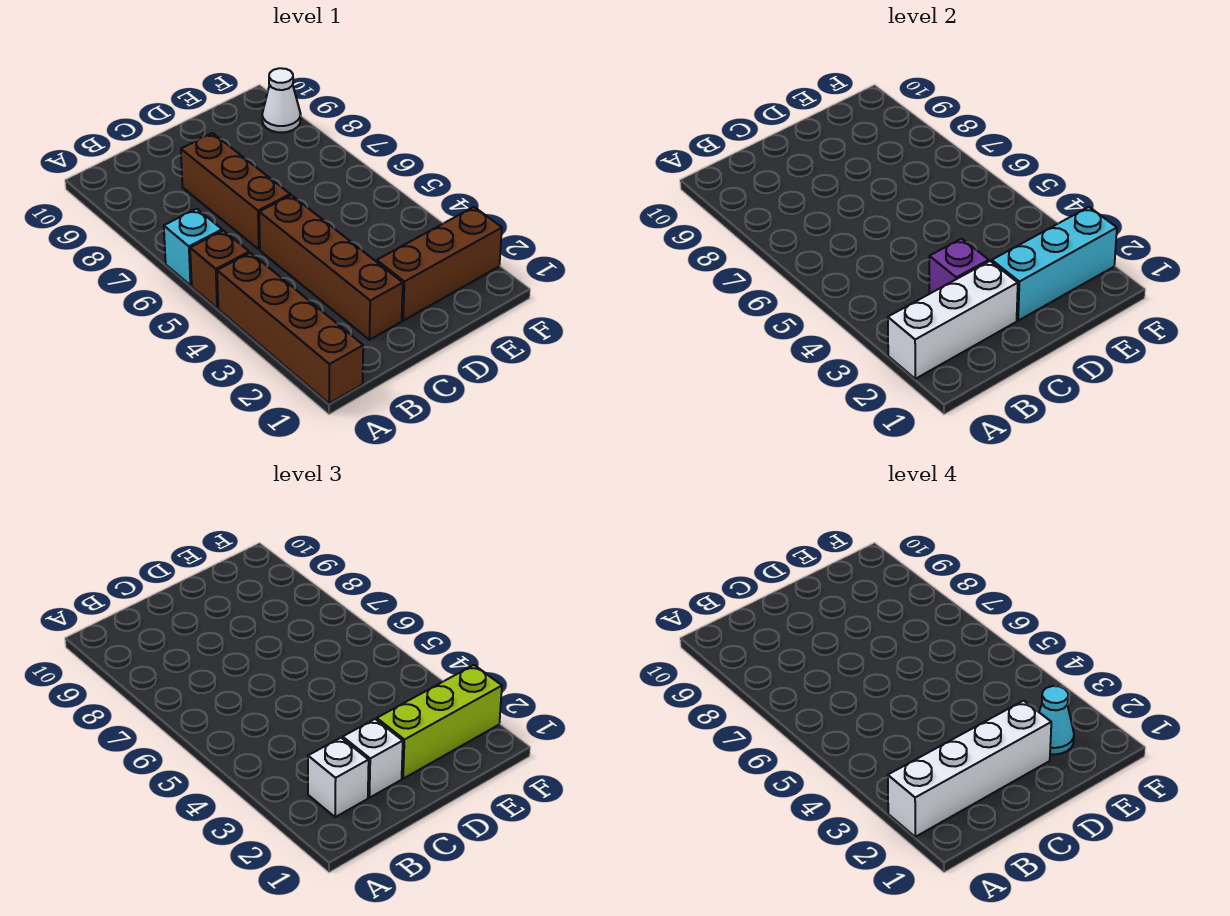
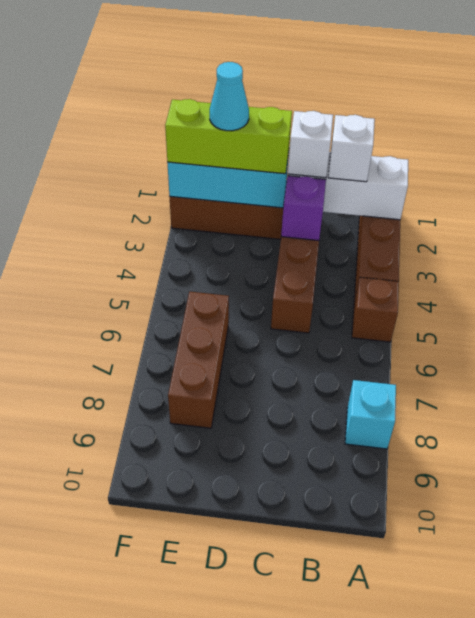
white 1x4 brick [888,701,1051,837] -> none
cyan 1x1 brick [164,209,222,285] -> cyan 1x1 brick moved to [345,380,396,449]
brown 1x3 brick [181,133,290,249] -> brown 1x3 brick moved to [168,292,229,428]
white 1x1 cone [262,68,301,133] -> none

